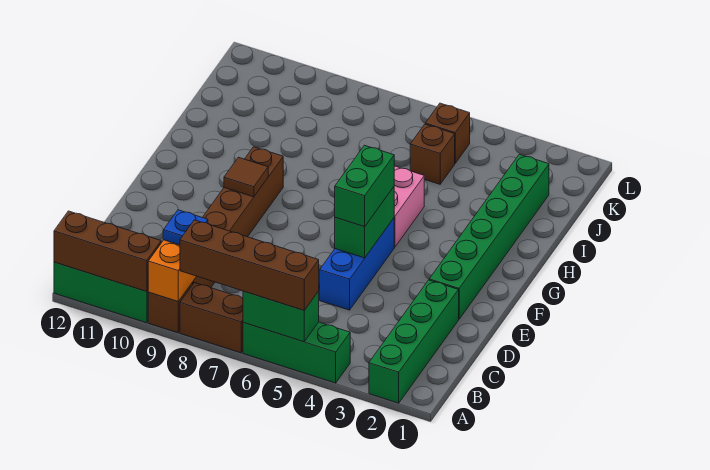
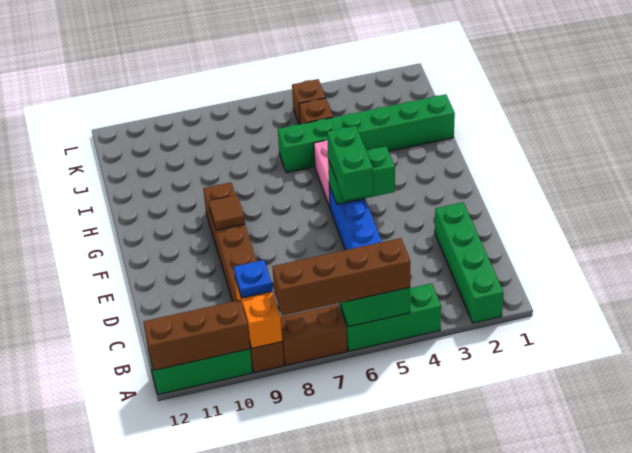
green 1x6 brick [429,154,549,319] -> green 1x6 brick turned to [278,94,455,173]
green 1x2 brick [335,187,394,258] -> green 1x2 brick turned to [328,146,395,204]

